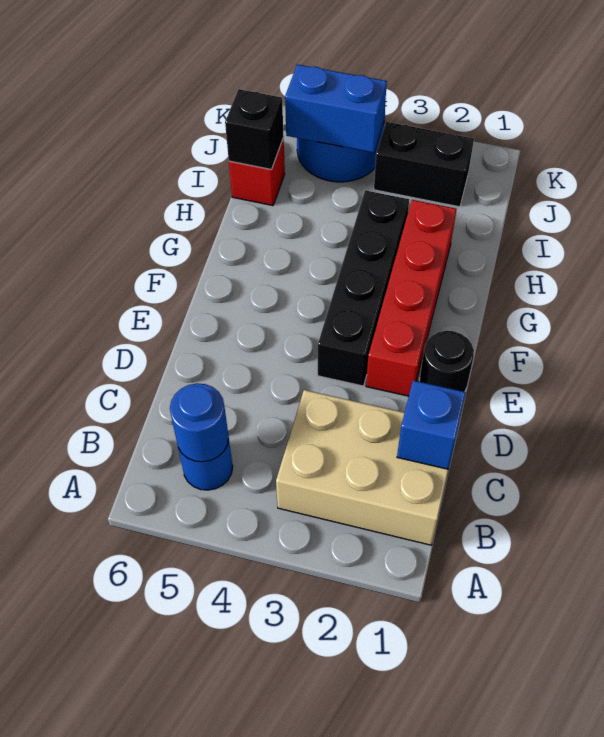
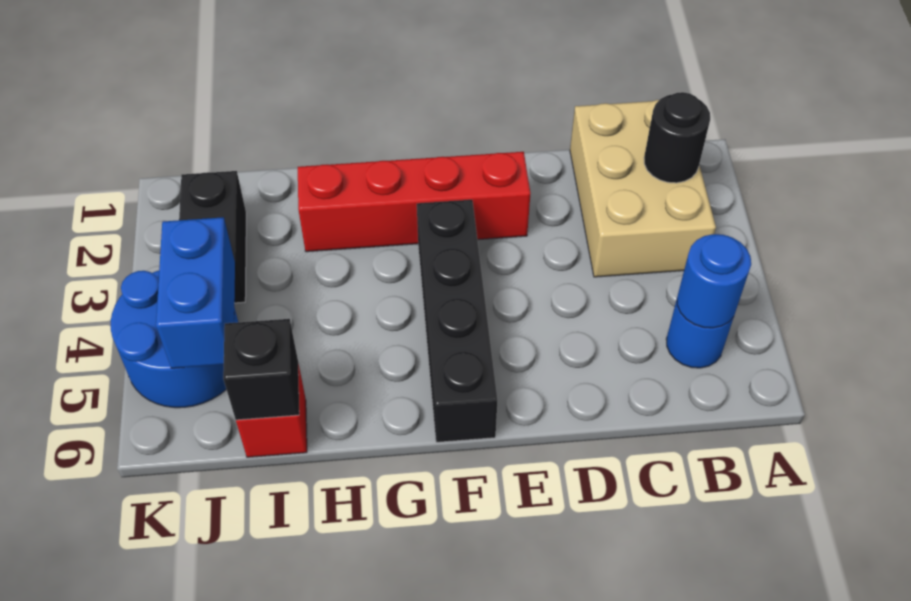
blue 1x1 brick [397,381,466,469] -> none
black 1x1 round brick [420,331,474,392] -> black 1x1 round brick moved to [644,92,710,183]
black 1x4 brick [318,190,409,386] -> black 1x4 brick turned to [417,200,498,442]

